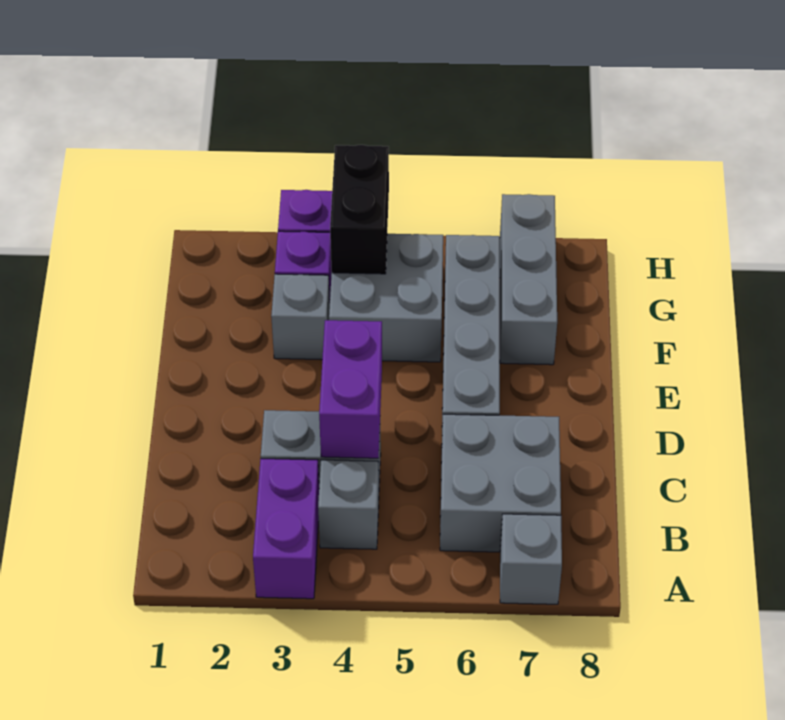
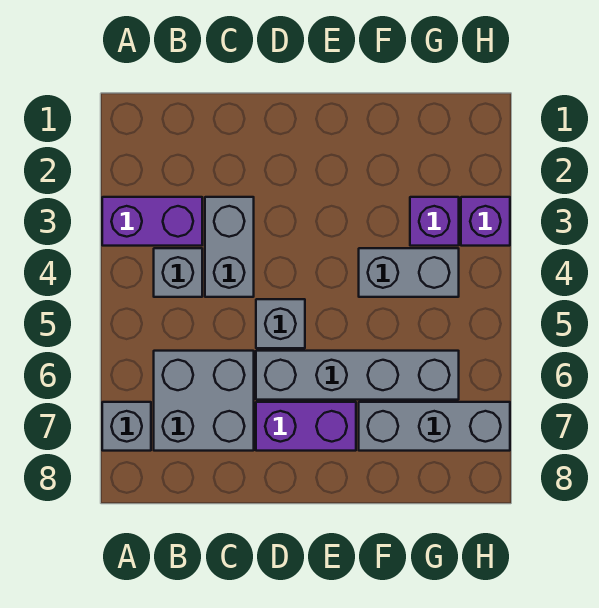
purple 1x2 brick [319,320,382,458] -> purple 1x2 brick moved to [256,402,356,451]
grey 1x1 brick [271,274,330,360] -> grey 1x1 brick moved to [256,299,305,348]
grey 2x2 brick [329,234,443,362] -> grey 1x2 brick [359,248,459,297]
black 1x2 brick [330,145,389,274] -> none

